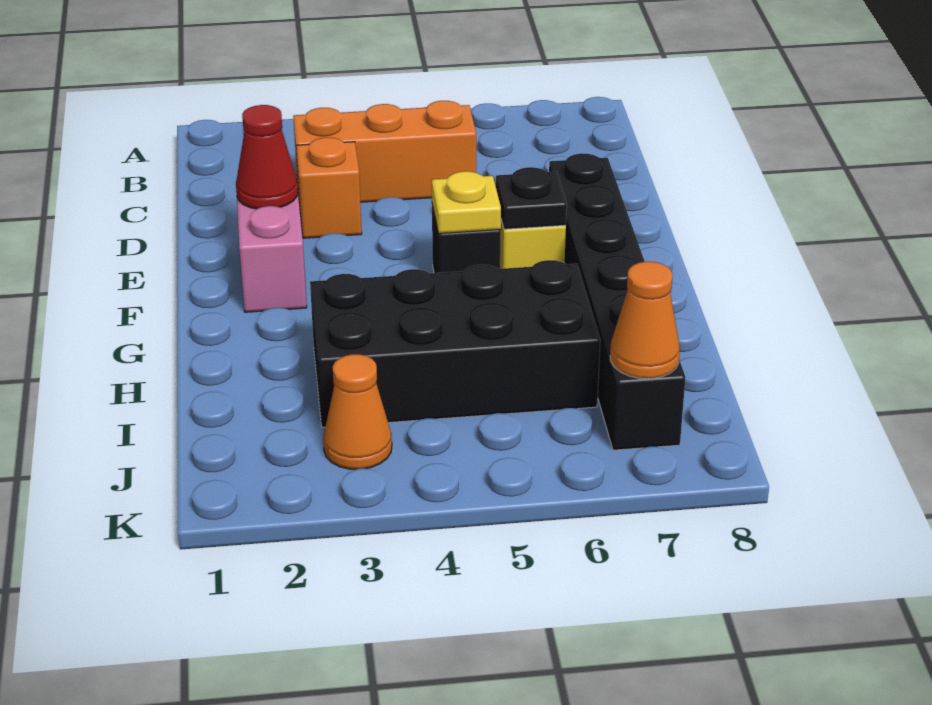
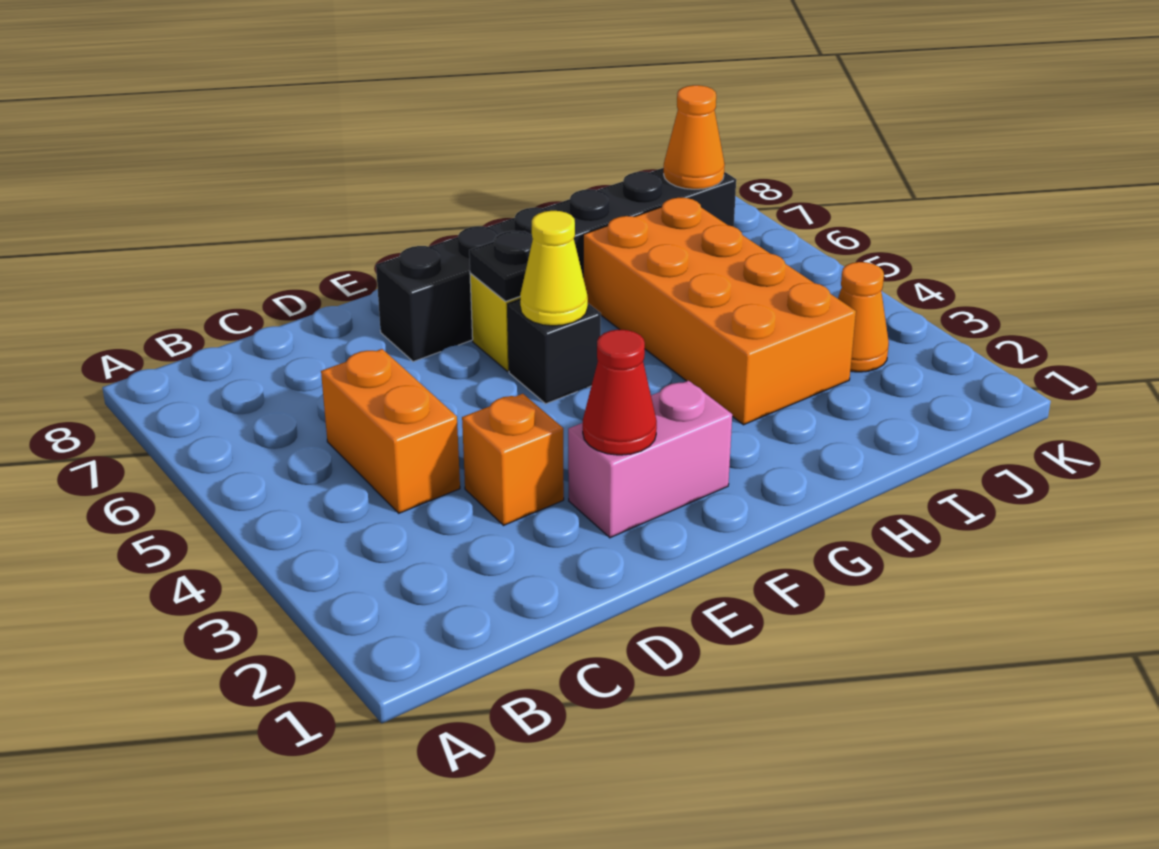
orange 1x3 brick [293,101,476,203] -> orange 1x2 brick [321,349,460,513]
yellow 1x1 plate [432,171,501,234] -> yellow 1x1 cone [520,211,588,326]
black 2x4 brick [310,260,600,427] -> orange 2x4 brick [583,198,856,425]

